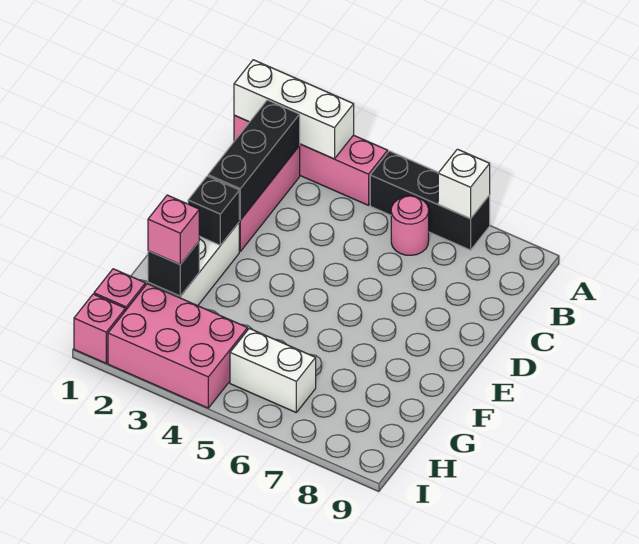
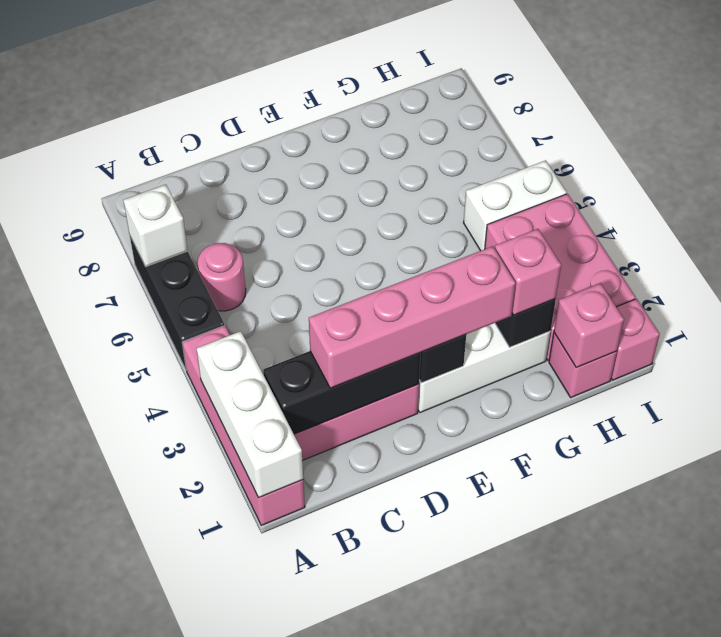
none -> pink 1x4 brick [309,246,516,388]
none -> pink 1x1 brick [554,283,624,368]
white 1x2 brick [230,328,316,412] -> white 1x2 brick turned to [463,160,567,251]

